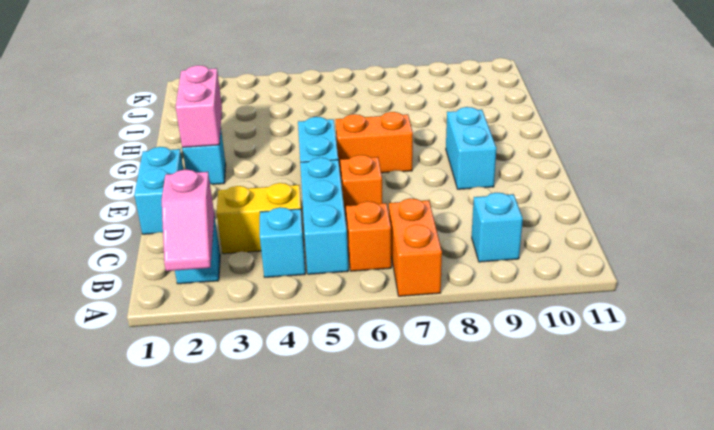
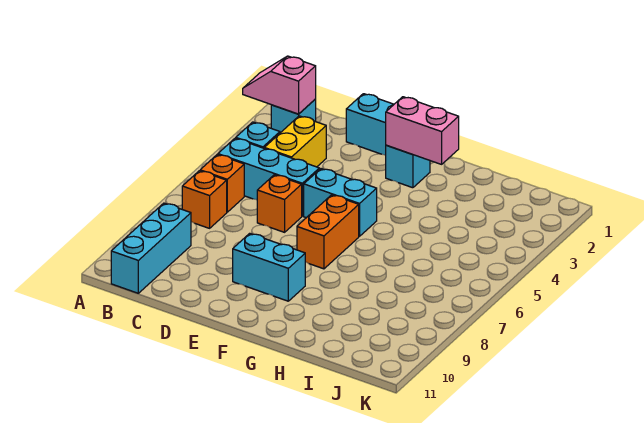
orange 1x2 brick [389,198,442,296] -> orange 1x1 brick [182,171,227,228]
cyan 1x1 brick [472,193,523,262] -> cyan 1x3 brick [111,203,191,293]

